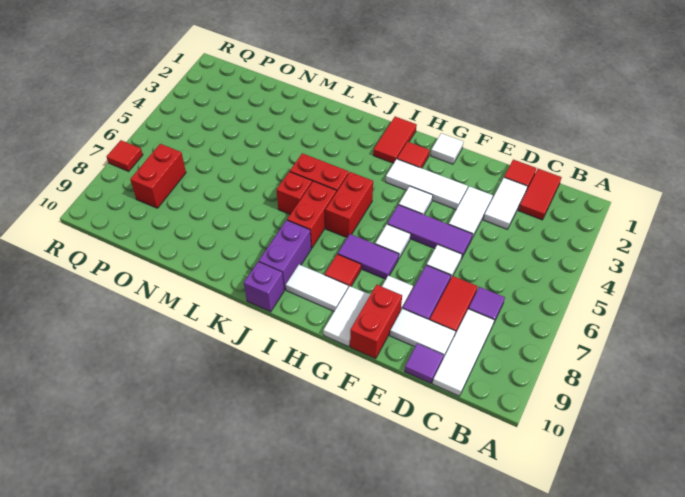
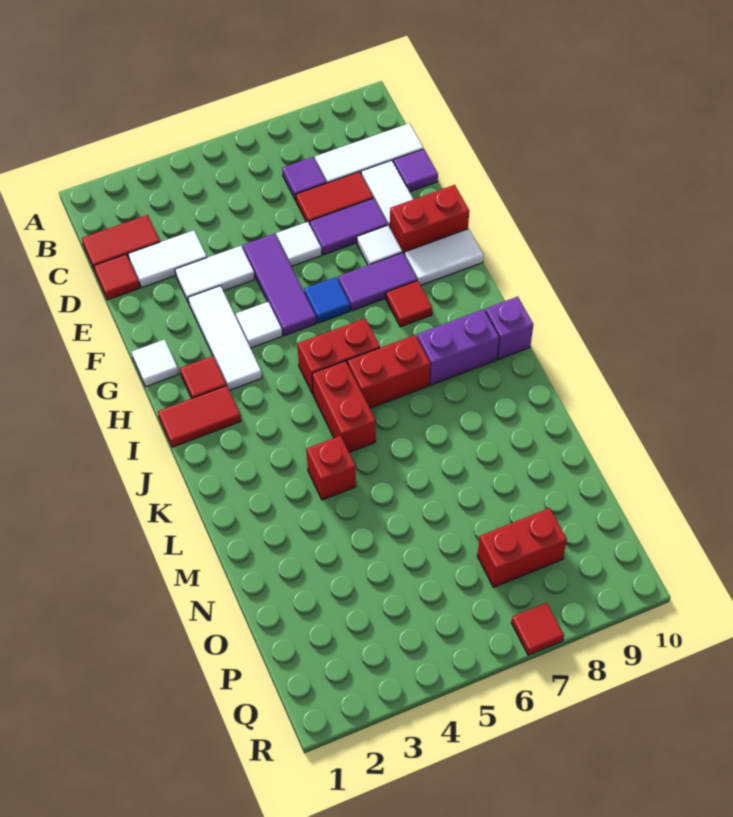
white 1x1 tile [375,224,411,258] -> blue 1x1 tile [304,277,350,323]
purple 1x2 tile [338,234,399,279] -> purple 1x2 tile turned to [338,253,417,311]
white 1x2 tile [286,265,348,311] -> none
red 1x1 brick [277,172,312,214] -> red 1x1 brick moved to [307,436,356,500]

